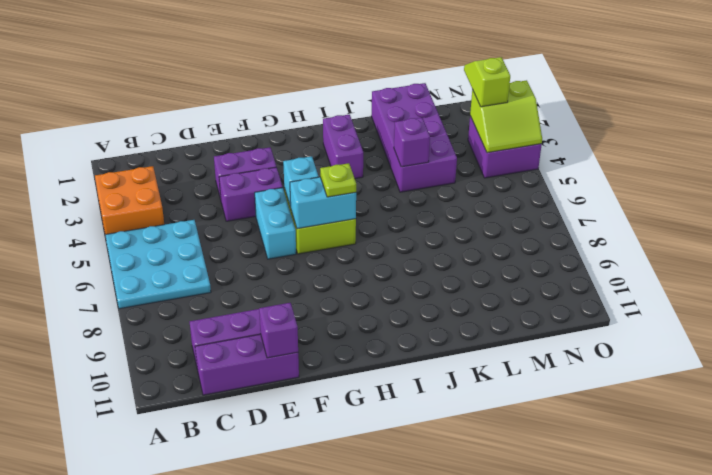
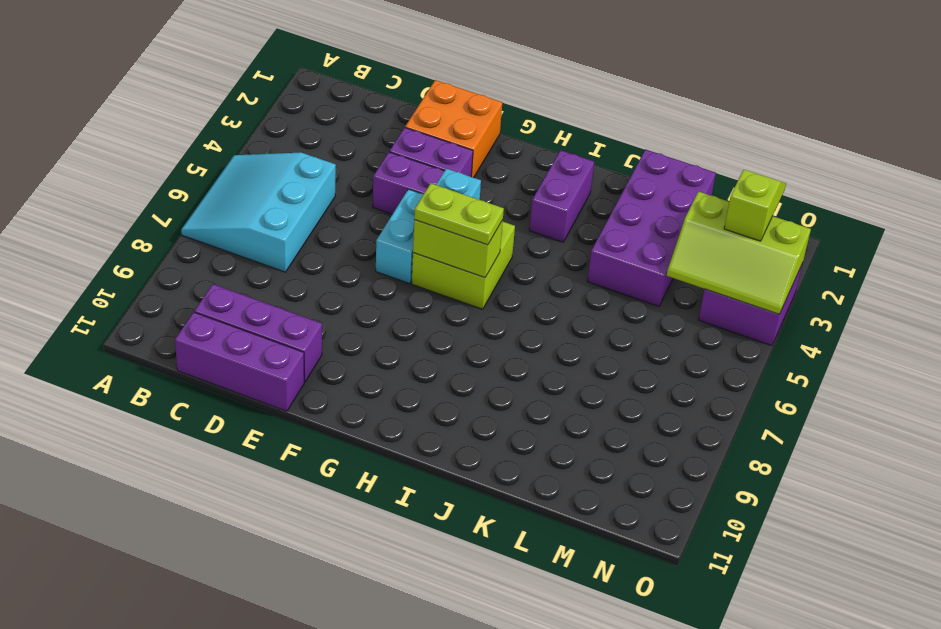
orange 2x2 brick [95,166,164,234] -> orange 2x2 brick moved to [405,80,502,178]
cyan 3x3 plate [105,220,211,309] -> cyan 3x3 slope [181,153,336,272]
purple 1x1 brick [259,303,298,358] -> none
cyan 1x2 brick [290,177,356,229] -> lime 1x2 brick [413,220,503,278]
lime 1x1 plate [320,163,356,197] -> lime 1x2 plate [414,183,504,245]
purple 1x1 brick [394,118,430,167] -> none
lime 2x2 slope [470,80,542,153] -> lime 2x3 slope [667,192,811,314]

